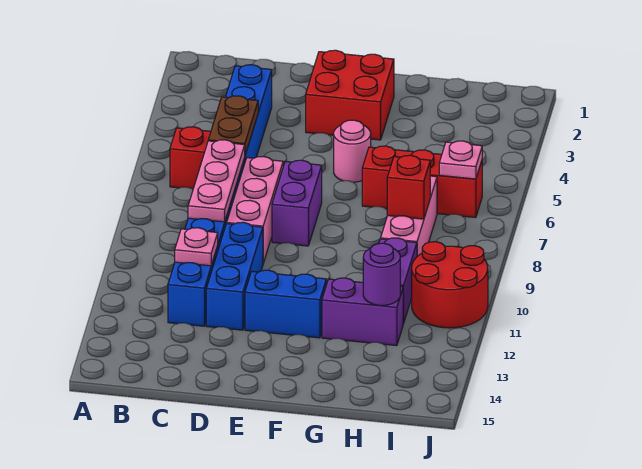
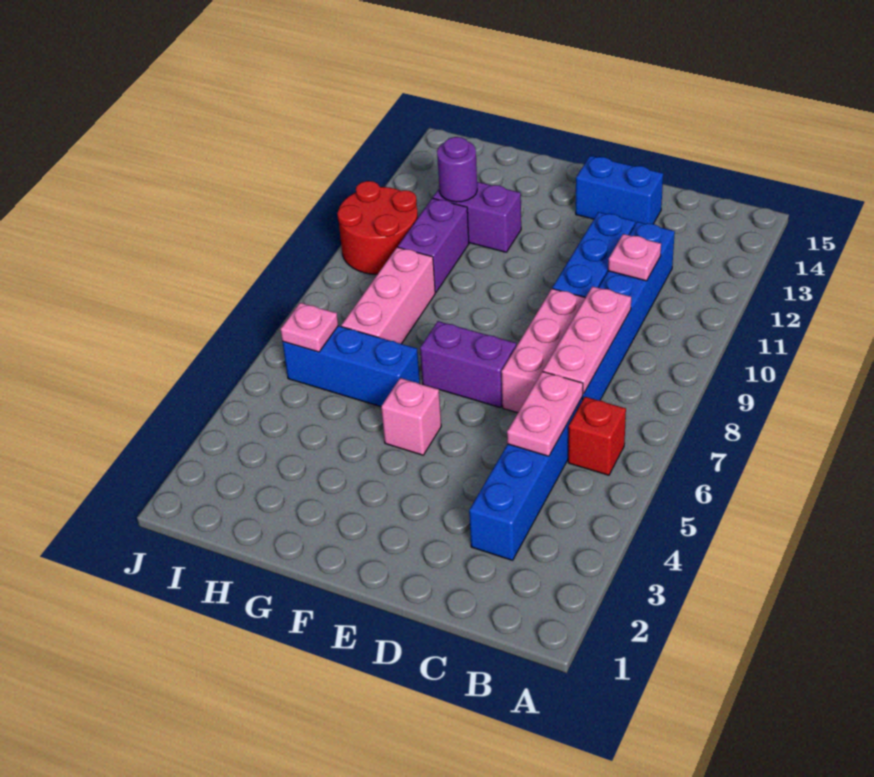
brown 1x2 plate [208,96,258,155] -> pink 1x2 plate [507,372,583,456]
red 2x2 brick [306,50,394,140] -> none
purple 1x2 brick [272,160,322,246] -> purple 1x2 brick turned to [420,321,516,408]
blue 1x2 brick [245,270,326,338] -> blue 1x2 brick moved to [576,156,663,225]
pink 1x1 round brick [334,120,371,182] -> pink 1x1 brick [381,378,441,455]
red 1x3 brick [362,146,482,218] -> blue 1x3 brick [282,326,420,407]
red 1x1 brick [387,155,430,219] -> none

